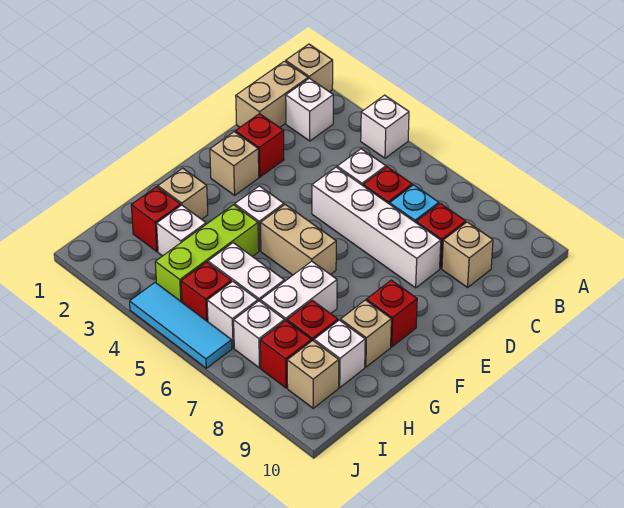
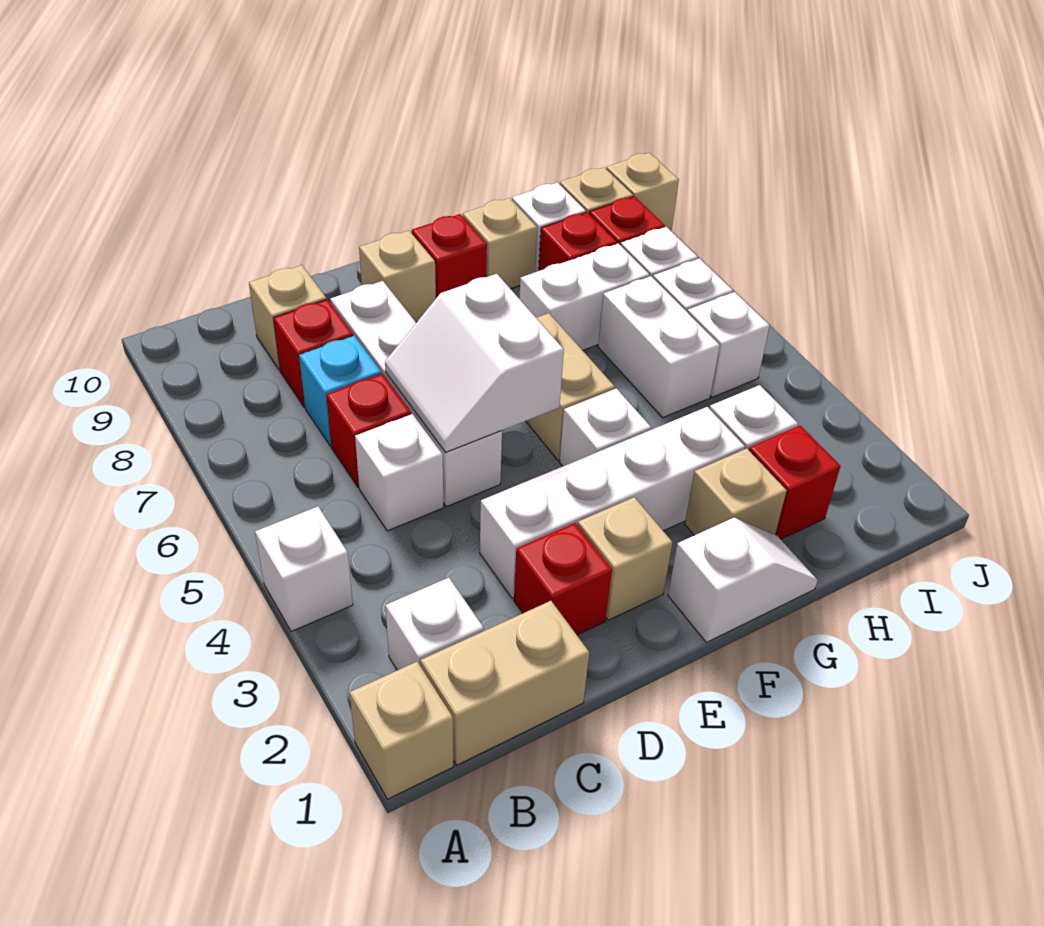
none -> white 1x4 brick [480,407,745,598]
none -> white 2x2 slope [385,274,564,452]
none -> tan 1x1 brick [359,231,436,322]
none -> white 1x2 slope [668,518,818,643]
lime 1x3 brick [155,205,259,302] -> none
red 1x1 brick [181,262,231,322] -> white 1x1 brick [688,292,770,397]
cyan 1x3 tile [130,283,232,368] -> none
none -> tan 1x1 brick [606,153,679,231]

